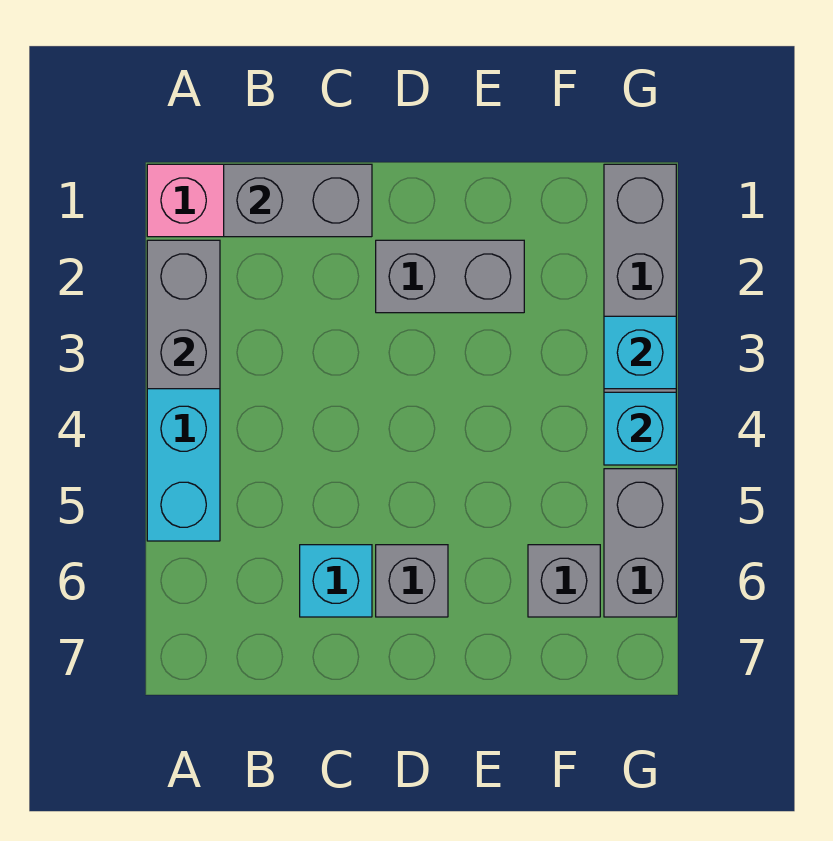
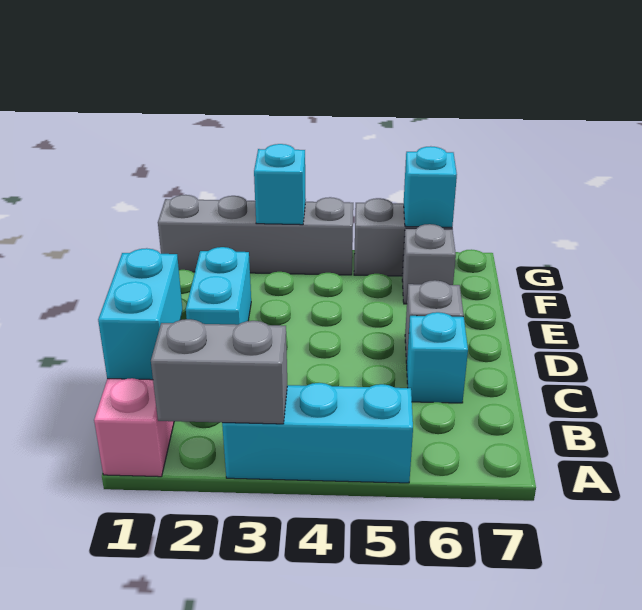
grey 1x2 brick [224,164,372,237] -> cyan 1x2 brick [98,248,183,380]
grey 1x2 brick [376,240,524,313] -> cyan 1x2 brick [186,247,251,325]
cyan 1x1 brick [604,392,676,465] -> cyan 1x1 brick moved to [404,146,457,227]

